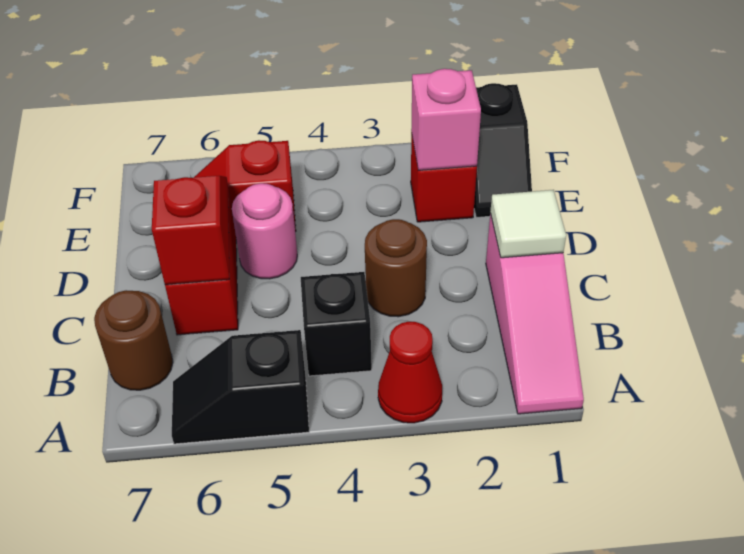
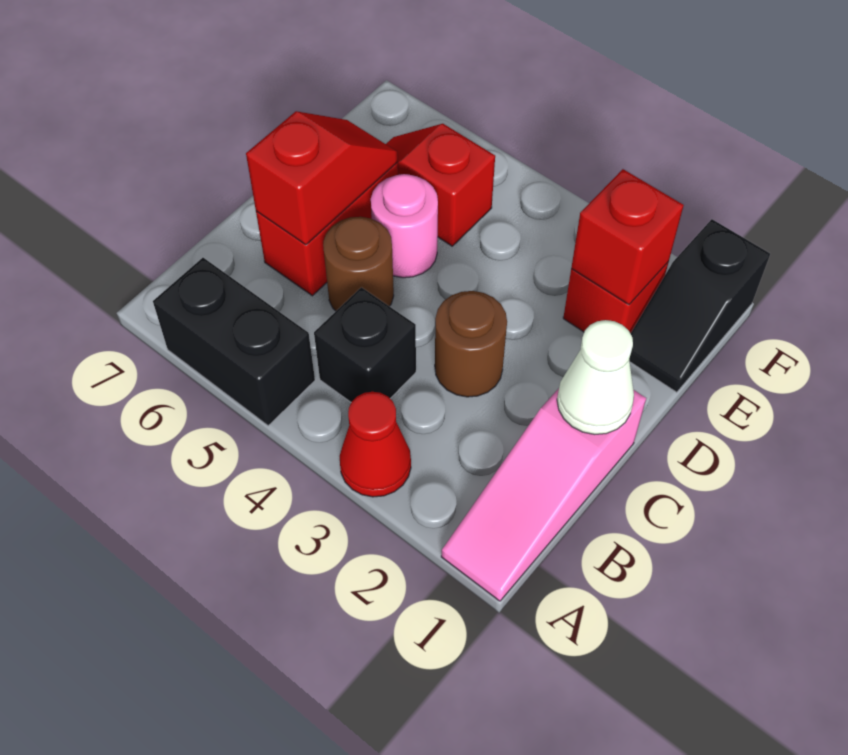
black 1x2 slope [172,330,309,444] -> black 1x2 brick [153,258,315,426]
brown 1x1 round brick [94,290,173,390] -> brown 1x1 round brick moved to [323,217,394,311]
white 1x1 tile [490,190,566,258] -> white 1x1 cone [557,320,634,434]
pink 1x1 brick [411,69,481,170] -> red 1x1 brick [571,169,684,305]

